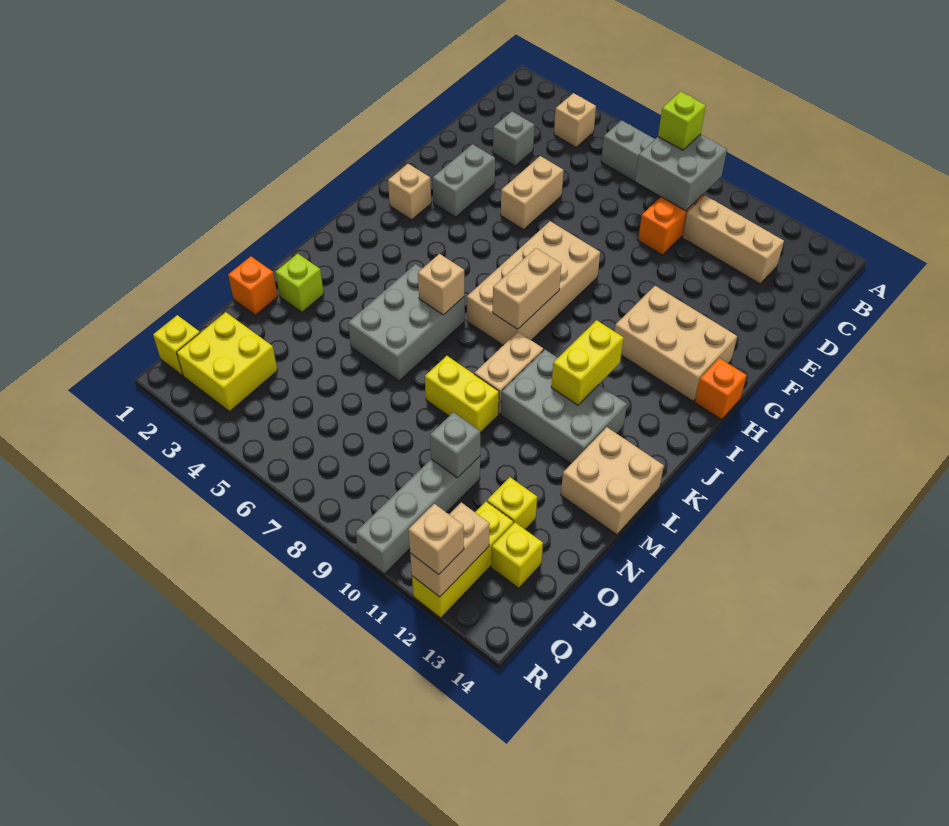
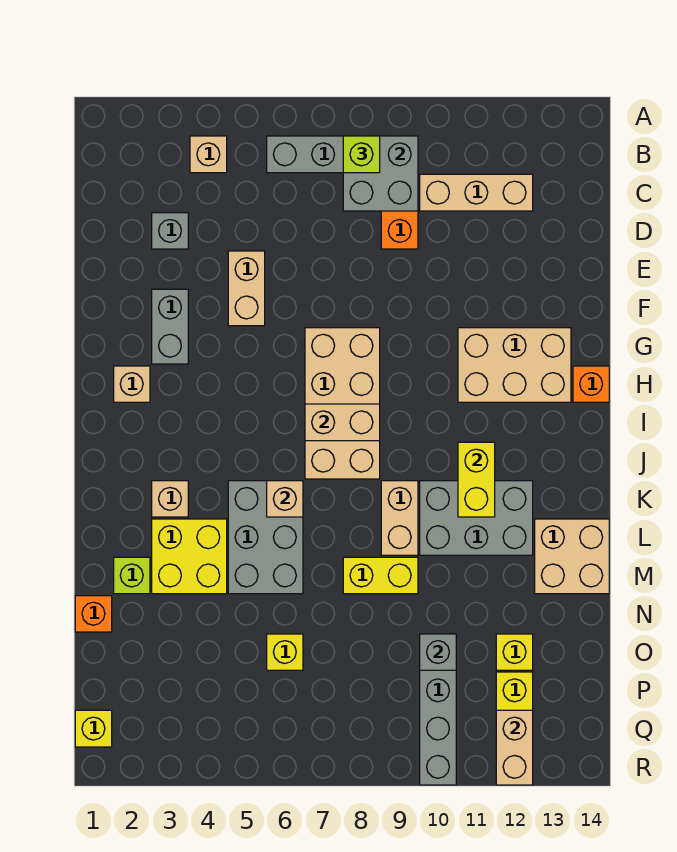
tan 1x2 brick [493,248,561,329] -> tan 1x2 brick turned to [305,404,380,441]
yellow 2x2 brick [177,312,277,412] -> yellow 2x2 brick moved to [152,519,227,594]
yellow 1x1 brick [491,523,543,588] -> yellow 1x1 brick moved to [267,634,303,670]
tan 1x1 brick [408,504,464,575] -> tan 1x1 brick moved to [152,481,188,517]

